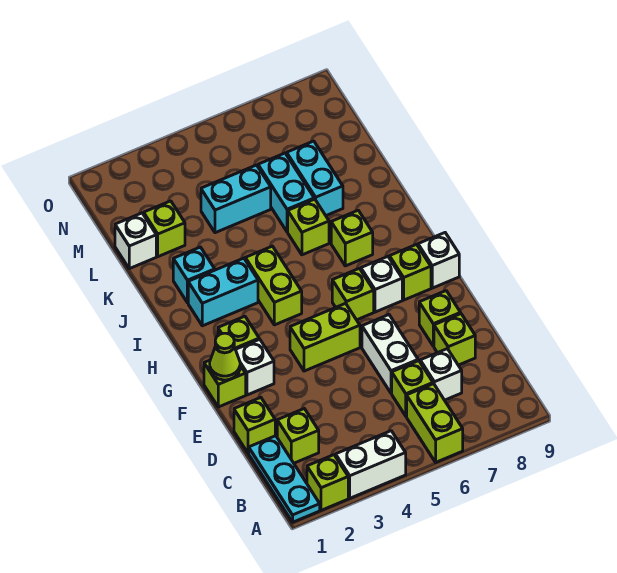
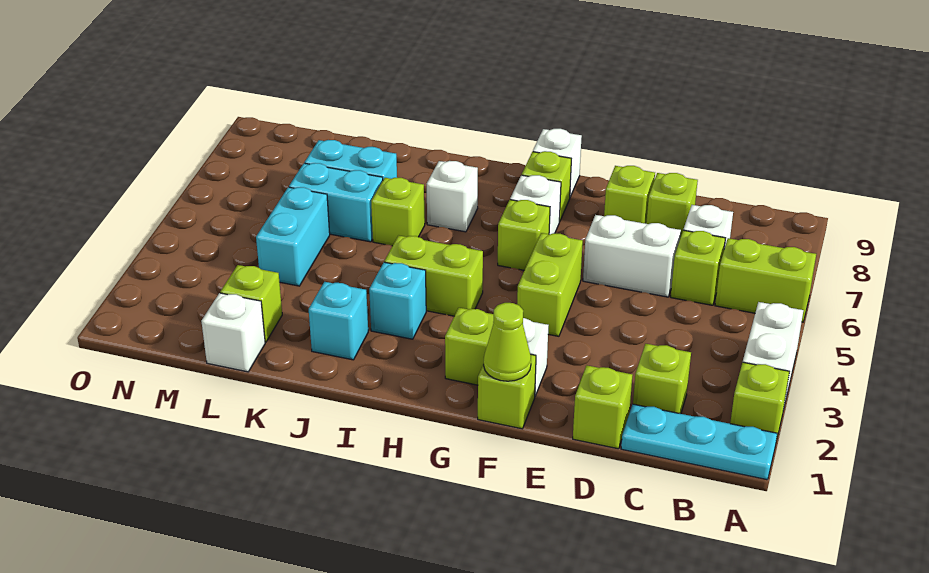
cyan 1x2 brick [188,258,258,326] -> cyan 1x1 brick [369,262,426,339]
lime 1x1 brick [331,210,373,266] -> white 1x1 brick [427,161,478,232]

